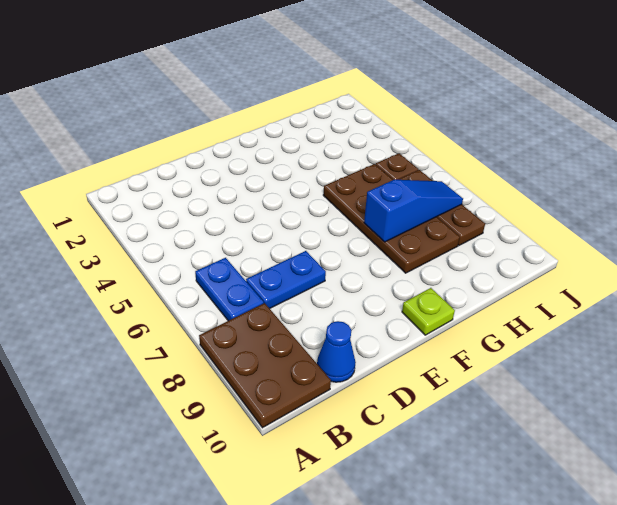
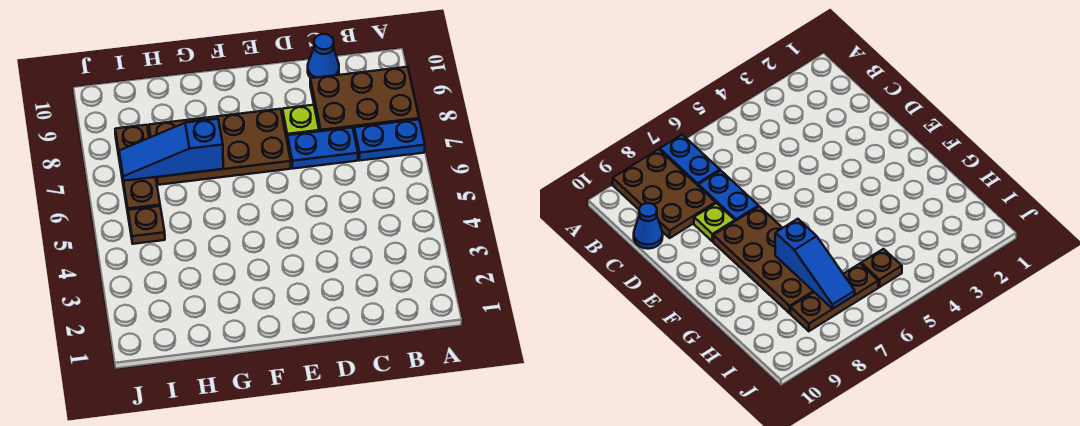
brown 2x3 plate [199,303,331,428] -> brown 2x3 plate turned to [310,67,419,131]
blue 1x2 plate [195,258,264,321] -> blue 1x2 plate turned to [354,119,425,160]
lime 1x1 plate [402,288,455,335] -> lime 1x1 plate moved to [282,105,319,138]
brown 2x4 plate [323,164,460,273] -> brown 2x4 plate turned to [149,109,291,185]

